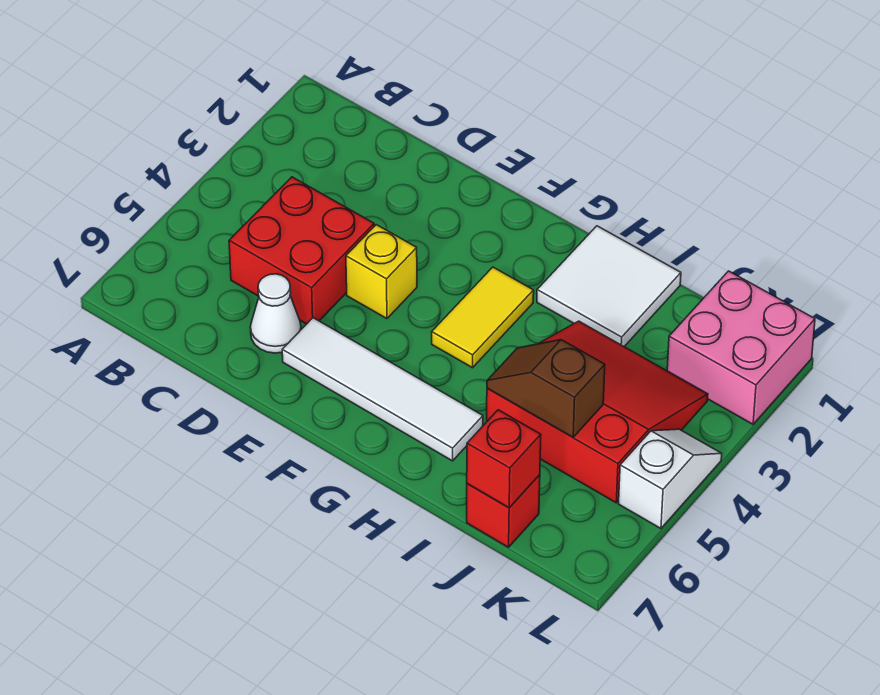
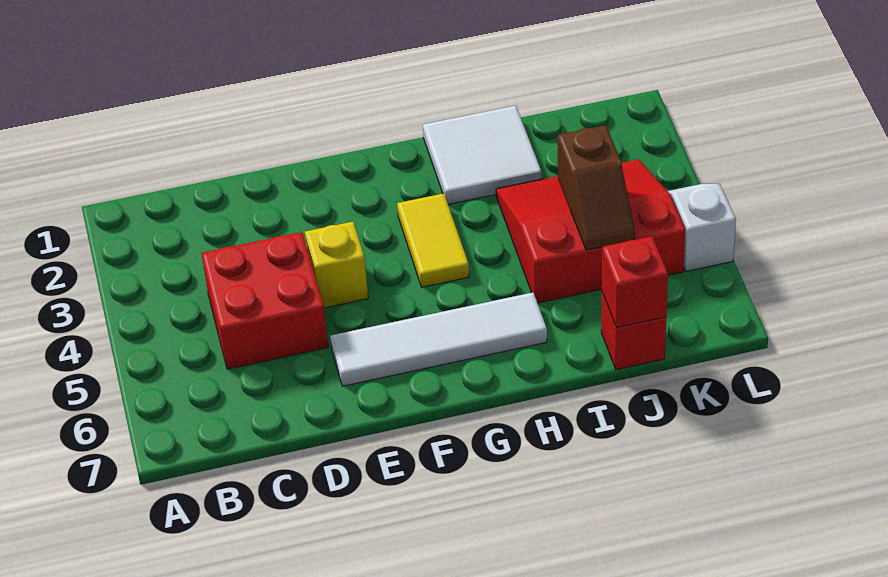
white 1x1 cone [250,274,301,353] -> none
brown 1x2 slope [487,340,605,437] -> brown 1x2 slope turned to [558,125,635,250]
pink 2x2 brick [667,271,815,424] -> none

